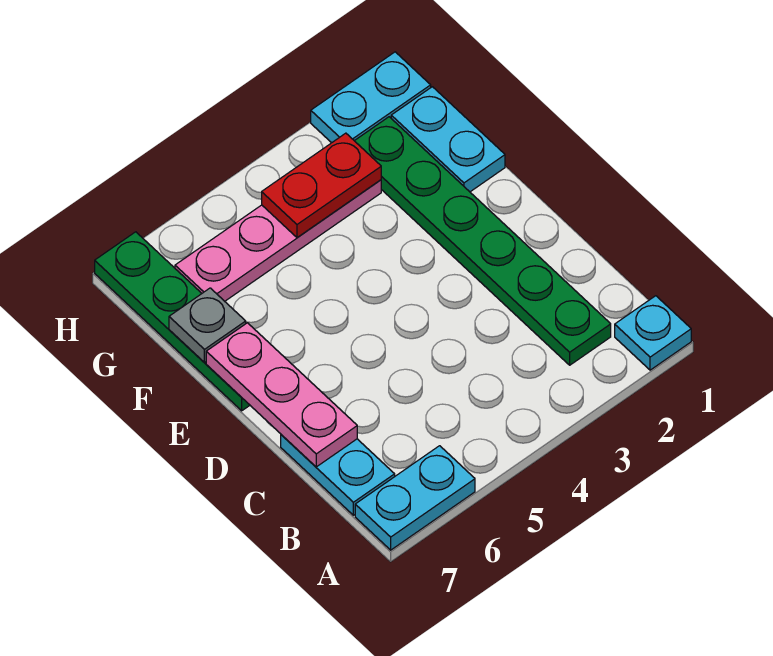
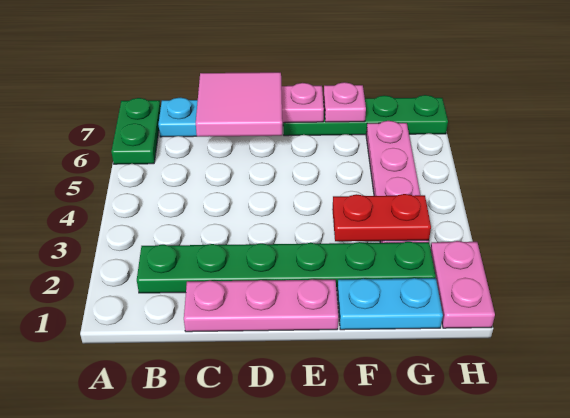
cyan 1x1 plate [615,296,691,370] -> none
cyan 1x2 plate [355,446,475,550] -> green 1x2 plate [111,98,161,164]
none -> pink 1x3 plate [184,279,338,332]
none -> pink 2x2 tile [196,72,282,137]
grey 1x1 plate [169,288,246,362] -> pink 1x1 plate [324,82,366,122]
red 1x2 plate [262,133,381,237] -> red 1x2 plate turned to [332,194,431,241]
cyan 1x2 plate [311,52,431,143] -> pink 1x2 plate [431,241,495,328]

